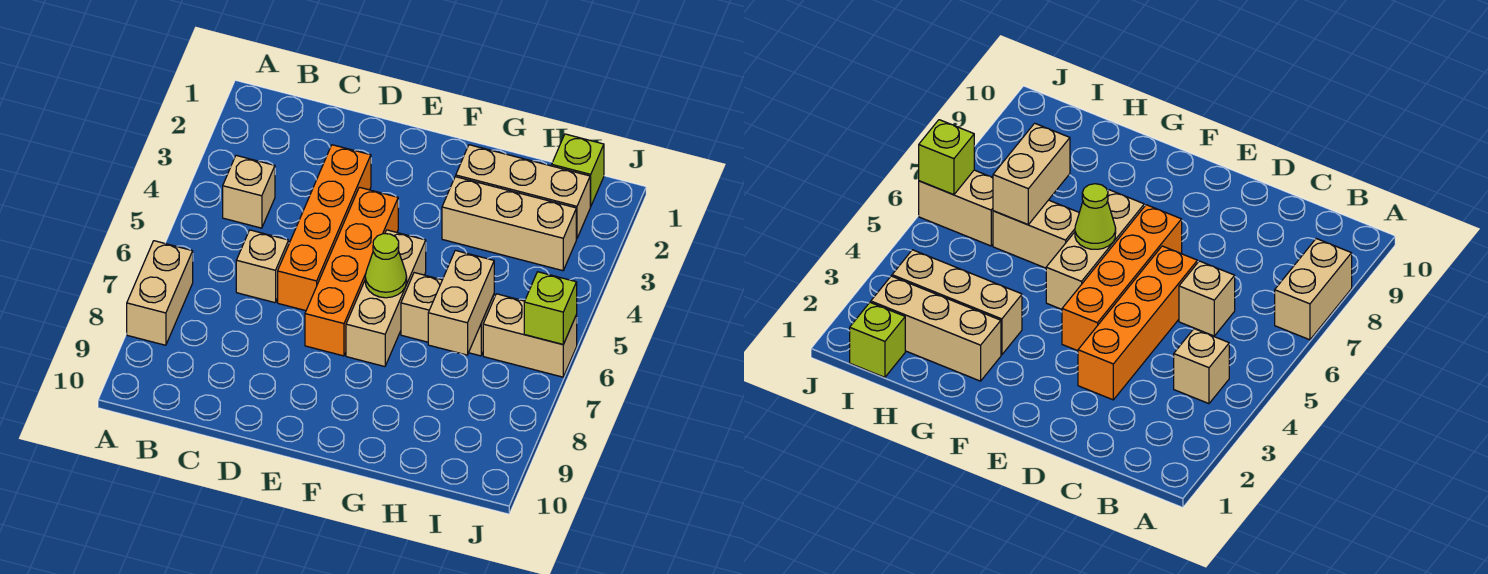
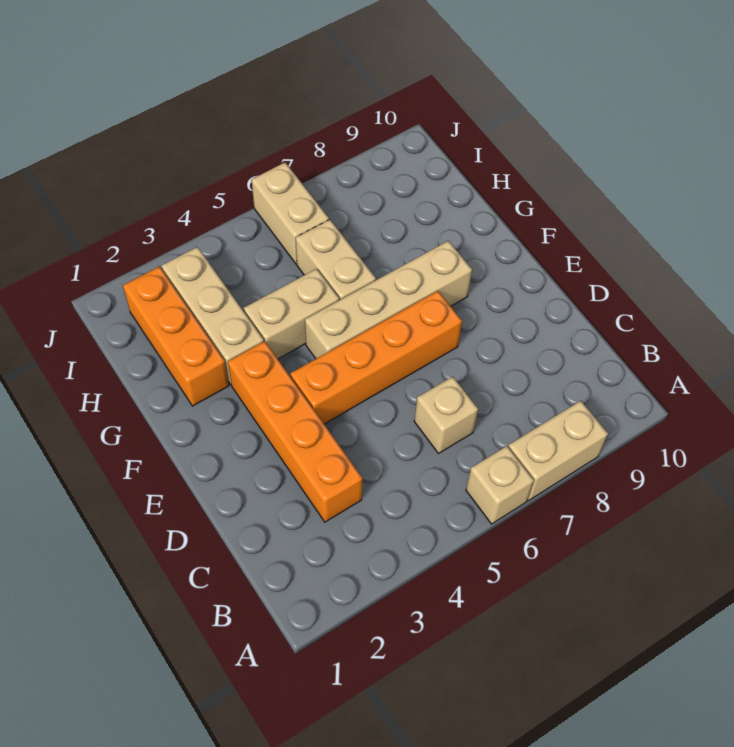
tan 1x1 brick [223,155,275,228] -> tan 1x1 brick moved to [466,446,534,524]
orange 1x4 brick [278,145,371,311] -> orange 1x4 brick turned to [228,341,363,522]
tan 1x3 brick [346,230,426,367] -> tan 1x4 brick [305,241,472,359]
lime 1x1 cone [365,234,407,298] -> none
tan 1x3 brick [456,145,590,239] -> orange 1x3 brick [123,266,229,406]
tan 1x2 brick [428,250,494,355] -> tan 1x2 brick moved to [244,269,339,359]
lime 1x1 brick [552,134,604,207] -> none
lime 1x1 brick [524,272,577,344] -> none

